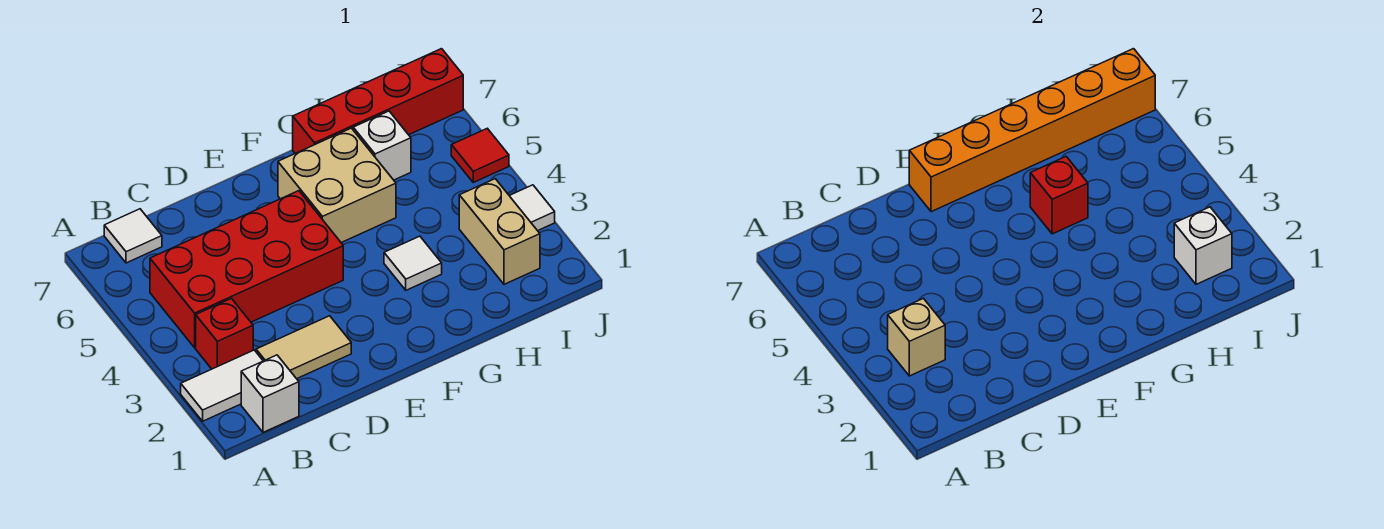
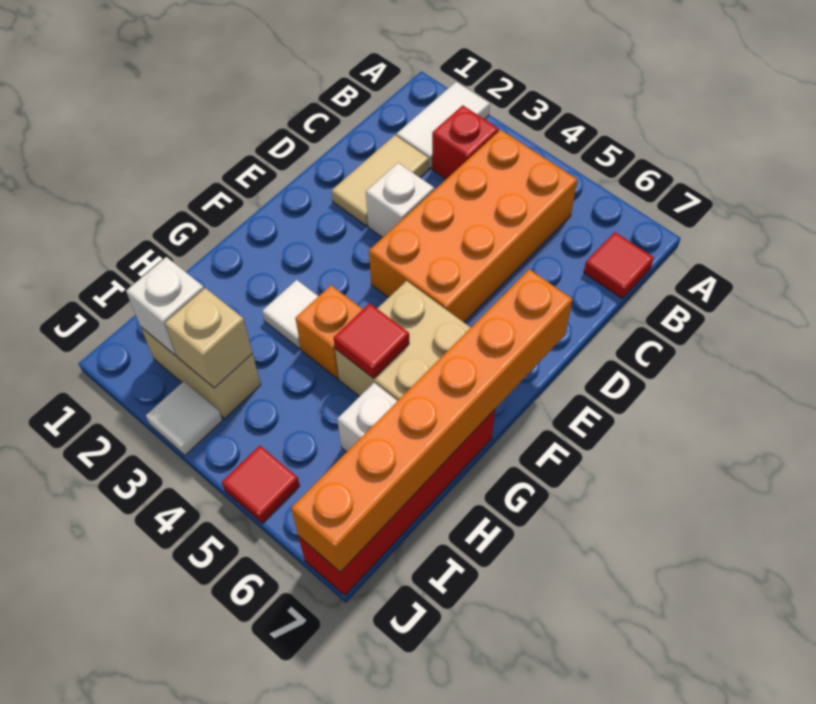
white 1x1 brick [241,355,299,432] -> white 1x1 brick moved to [366,163,434,238]
tan 1x1 brick [888,298,945,376] -> tan 1x1 brick moved to [165,288,252,388]
red 2x4 brick [150,191,343,348] -> orange 2x4 brick [369,130,577,322]
white 1x1 tile [104,209,162,263] -> red 1x1 tile [584,232,654,298]
none -> orange 1x1 brick [295,285,363,378]
red 1x1 brick [1030,157,1088,234] -> red 1x1 tile [334,303,409,379]

